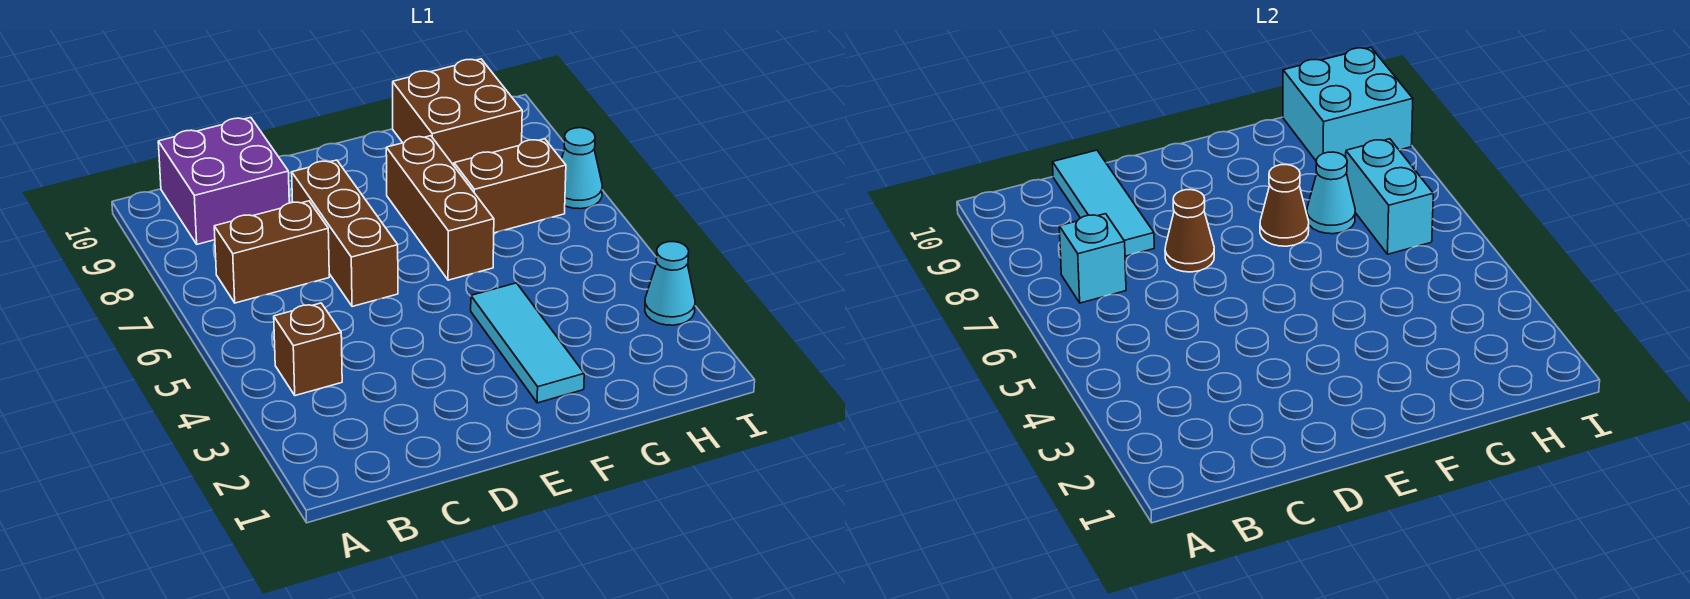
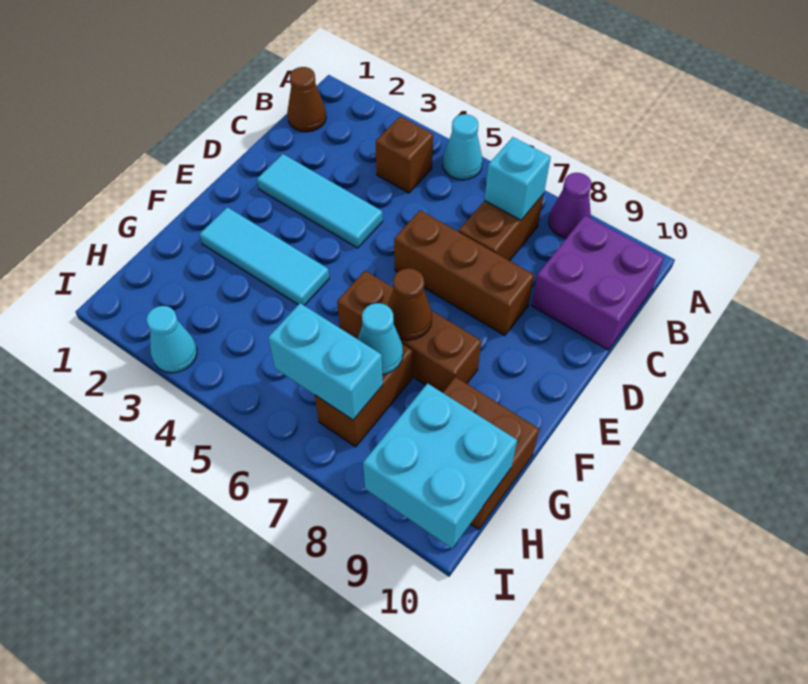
none -> purple 1x1 cone [549,173,592,238]
cyan 1x3 tile [1053,150,1154,256] -> cyan 1x3 tile moved to [257,154,383,248]
brown 1x1 cone [1165,190,1214,272] -> brown 1x1 cone moved to [287,67,326,132]
cyan 1x1 cone [562,128,602,209] -> cyan 1x1 cone moved to [443,114,483,180]

